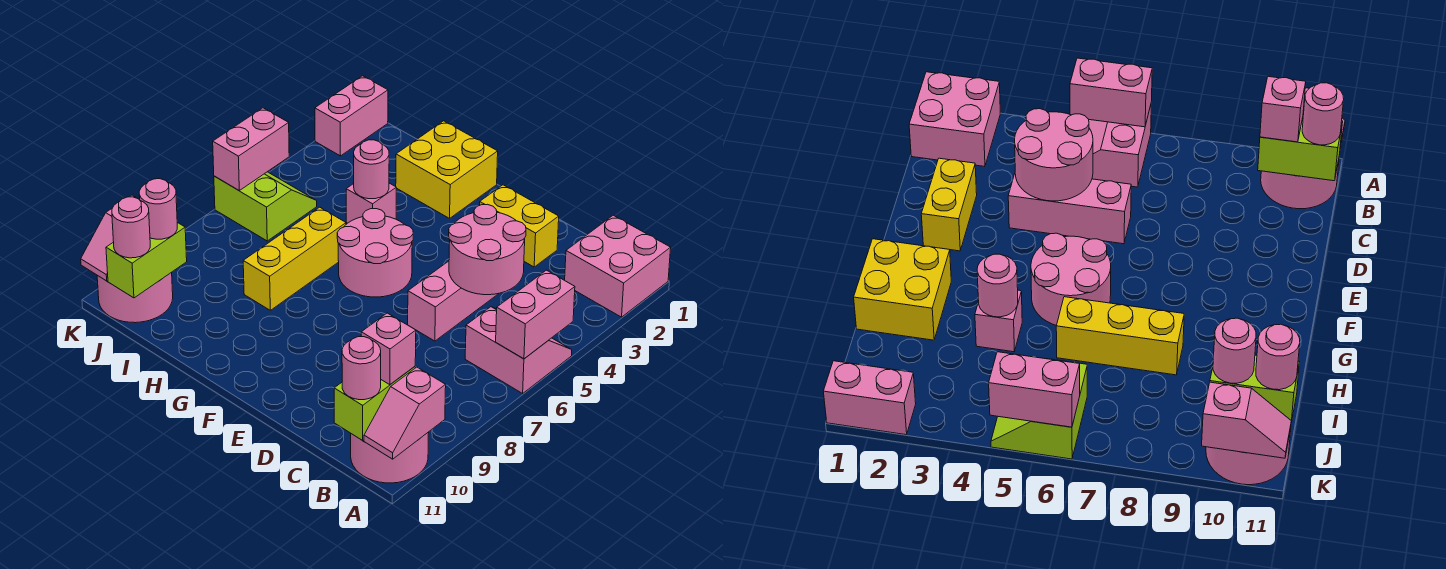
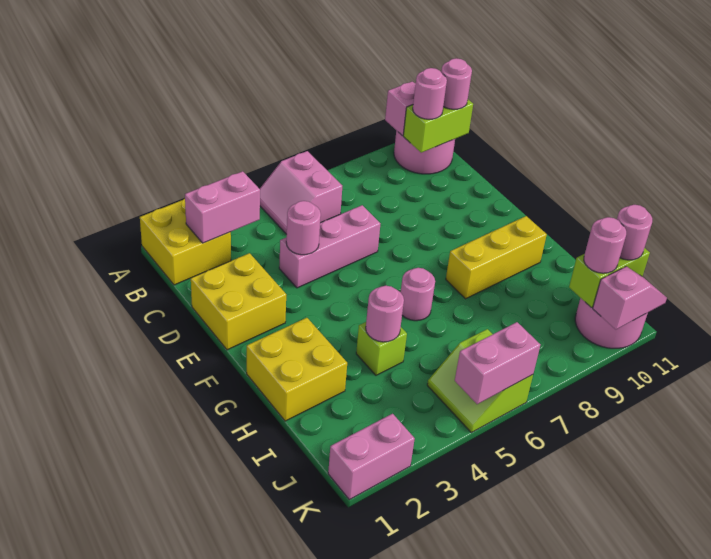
pink 2x2 brick [565,215,671,317] -> yellow 2x2 brick [140,199,231,285]
pink 1x2 brick [496,270,575,359] -> pink 1x2 brick moved to [185,171,260,243]
pink 1x1 brick [361,313,416,385] -> pink 1x1 round brick [413,68,447,119]
pink 2x2 round brick [449,204,526,295] -> pink 1x1 round brick [286,201,321,255]
yellow 1x2 brick [480,185,559,267] -> yellow 2x2 brick [191,253,286,350]
pink 2x2 round brick [337,209,413,297] -> pink 1x1 round brick [401,268,435,321]
pink 1x1 brick [346,183,396,223] -> lime 1x1 brick [356,322,407,375]
yellow 1x3 brick [243,207,346,310] -> yellow 1x3 brick moved to [446,216,547,299]

